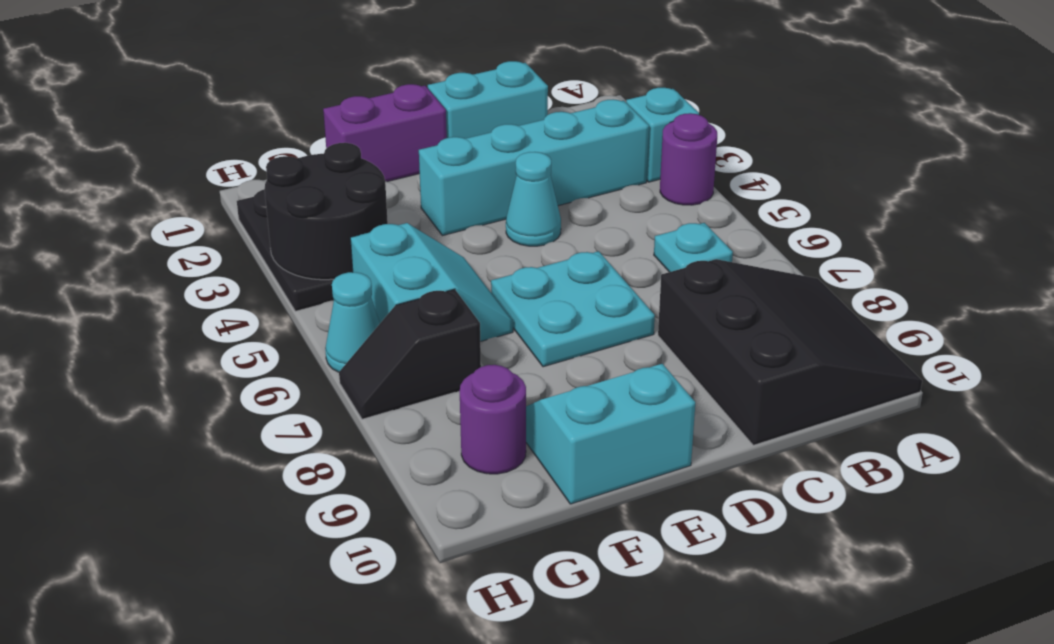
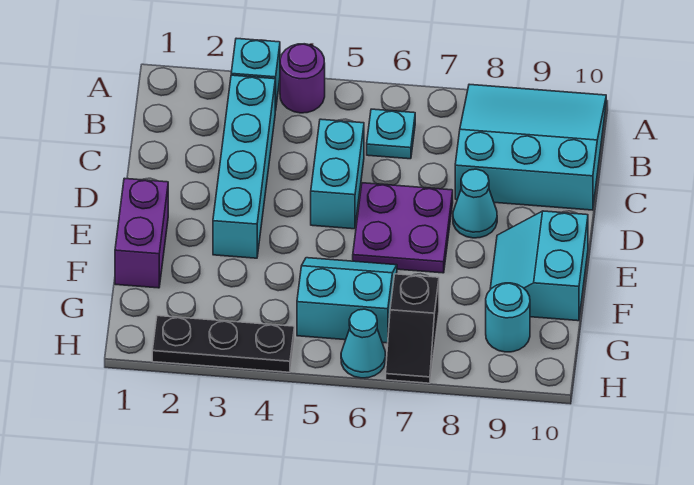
black 3x3 slope [658,259,922,445] -> cyan 3x3 slope [455,84,606,210]
cyan 1x2 brick [428,61,548,139] -> cyan 1x2 brick moved to [311,119,364,229]
cyan 1x1 cone [506,152,561,246] -> cyan 1x1 cone moved to [453,169,497,238]
cyan 2x2 plate [491,251,655,367] -> purple 2x2 plate [353,183,453,273]
black 2x2 round brick [265,143,388,280] -> none
purple 1x1 round brick [460,365,526,474] -> cyan 1x1 round brick [486,283,530,352]

